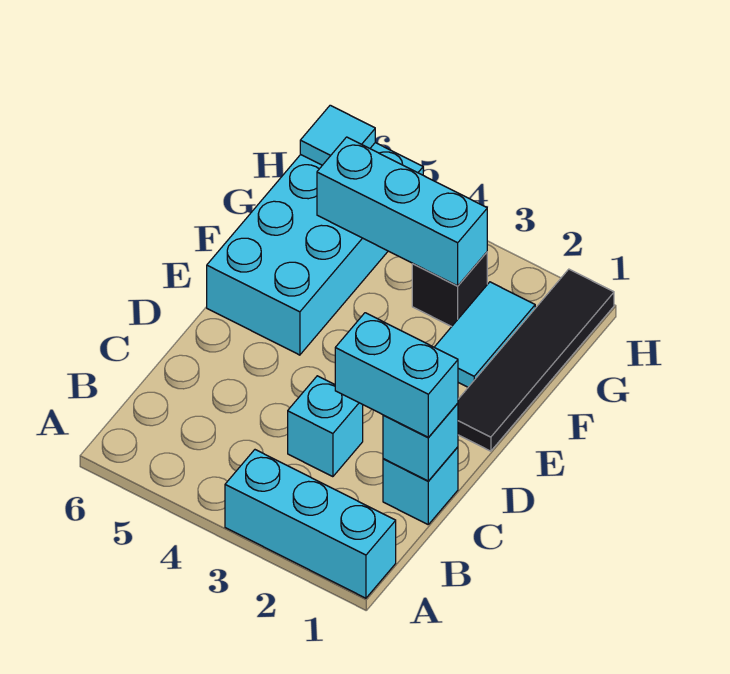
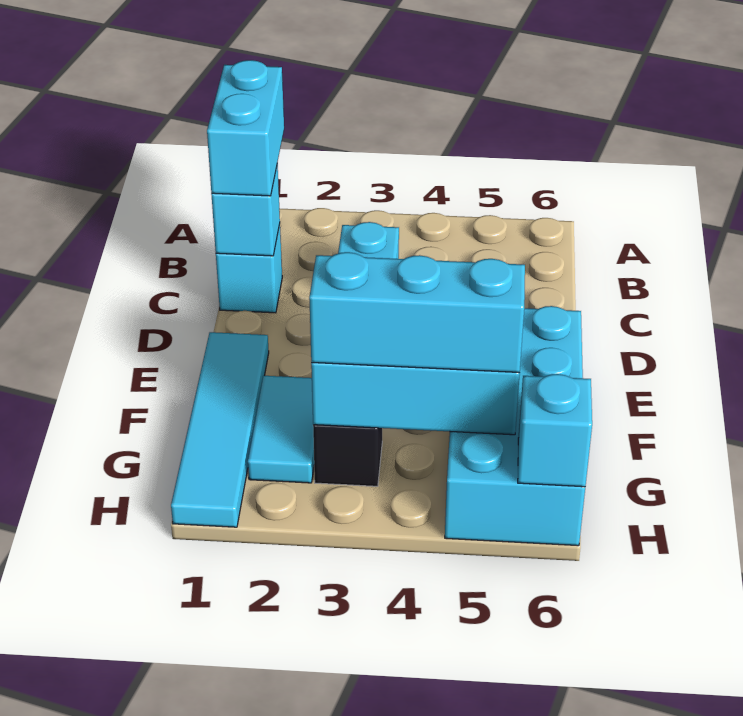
cyan 1x3 brick [225,450,396,598] -> cyan 1x3 brick moved to [309,252,525,373]
cyan 1x2 brick [335,313,458,437] -> cyan 1x2 brick turned to [207,60,284,196]
black 1x4 tile [458,269,614,451] -> cyan 1x4 tile [171,332,269,527]
cyan 1x1 tile [300,105,375,165] -> cyan 1x1 brick [518,374,592,487]

